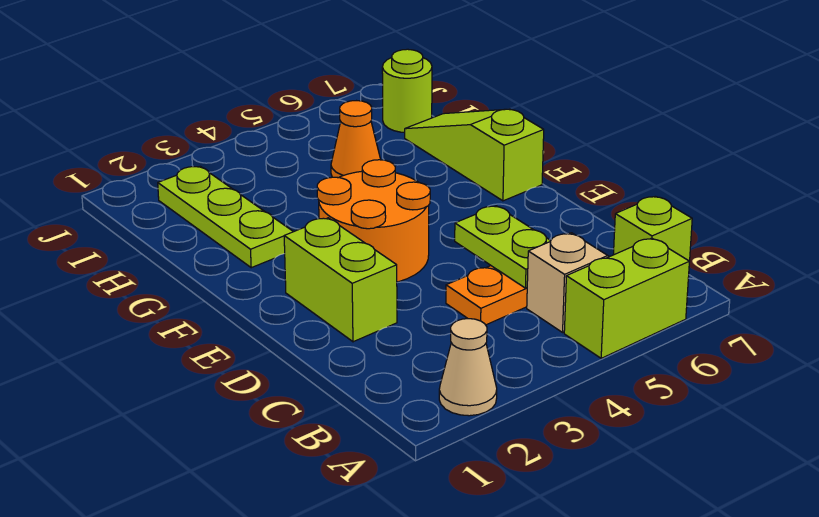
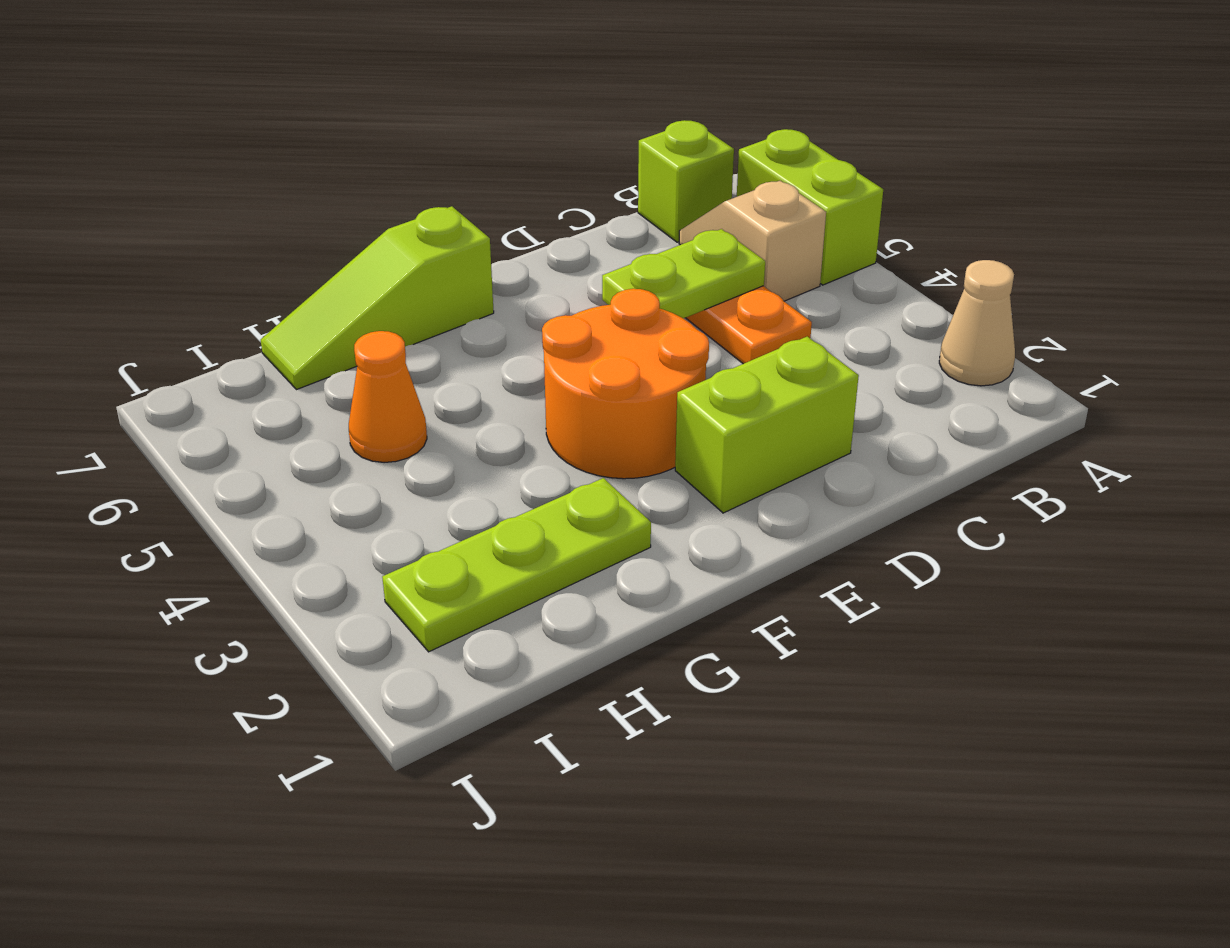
lime 1x1 round brick [382,49,432,132] -> none

